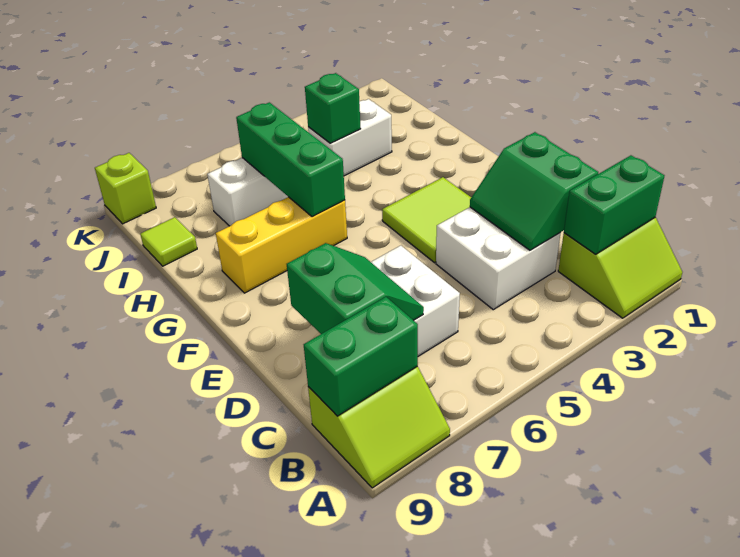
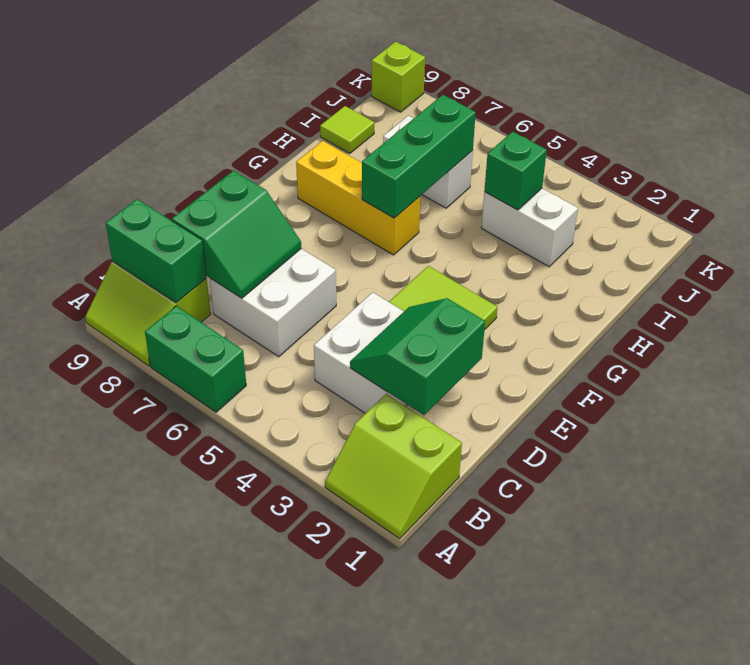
green 1x2 brick [564,155,664,254] -> green 1x2 brick moved to [145,306,246,412]

